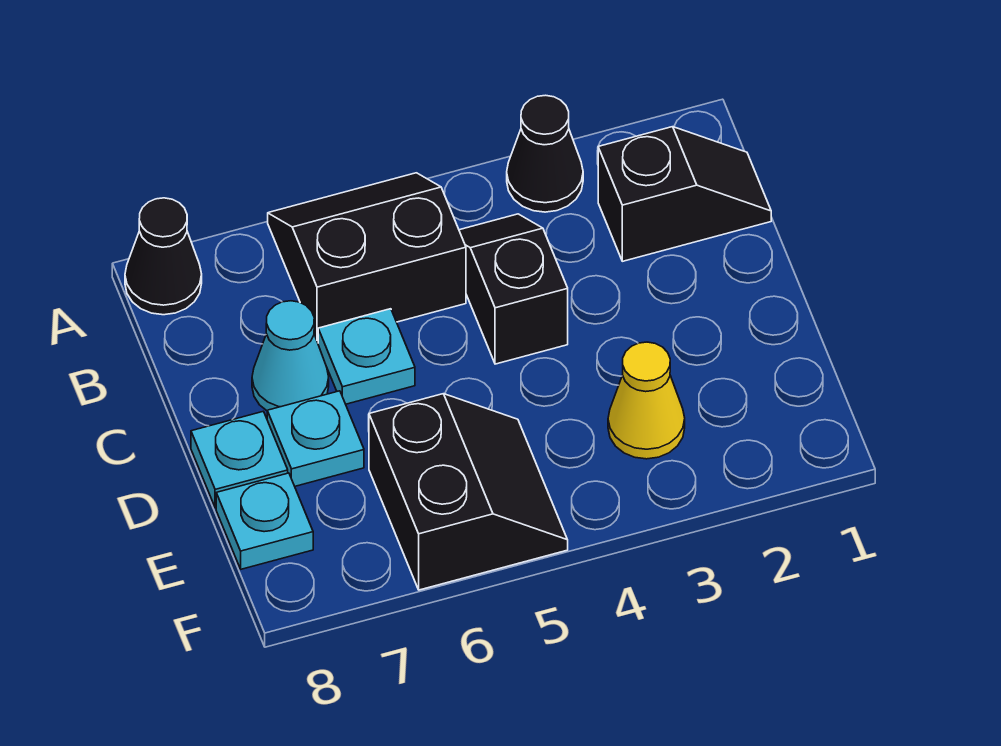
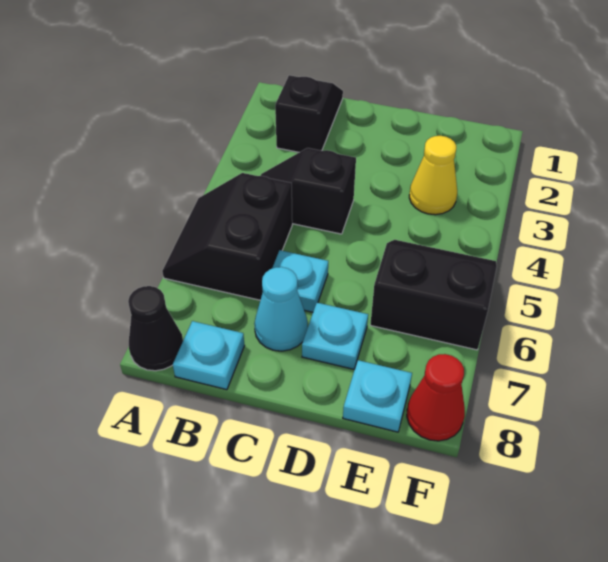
black 1x1 cone [507,95,583,212] -> none
cyan 1x1 plate [191,411,288,508] -> cyan 1x1 plate moved to [173,321,245,390]
none -> red 1x1 cone [407,354,465,441]

